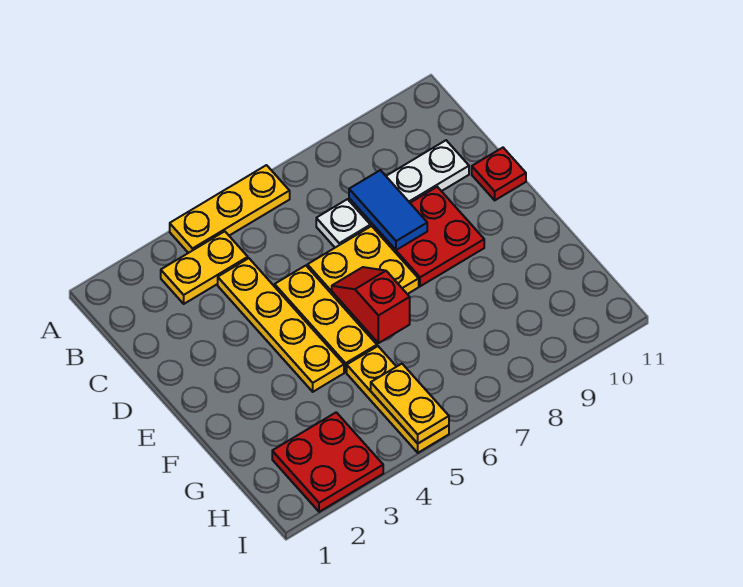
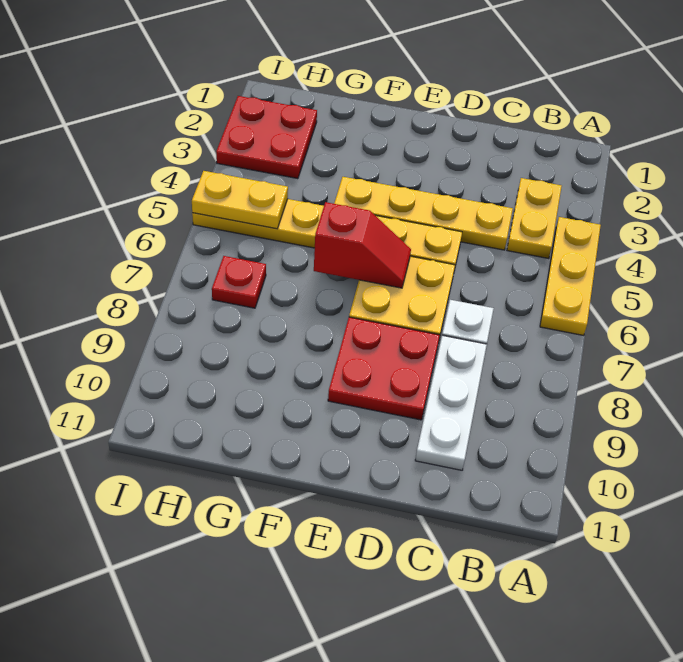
blue 1x2 tile [349,170,427,250] -> none
red 1x1 plate [472,148,526,200] -> red 1x1 plate moved to [212,256,266,308]

